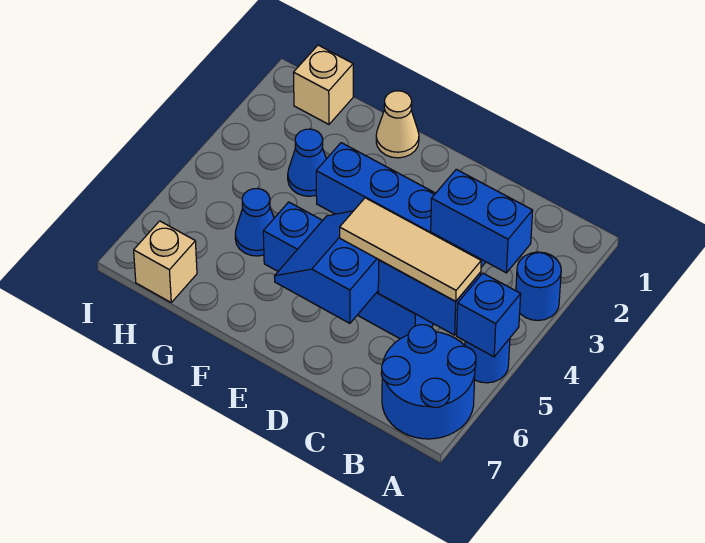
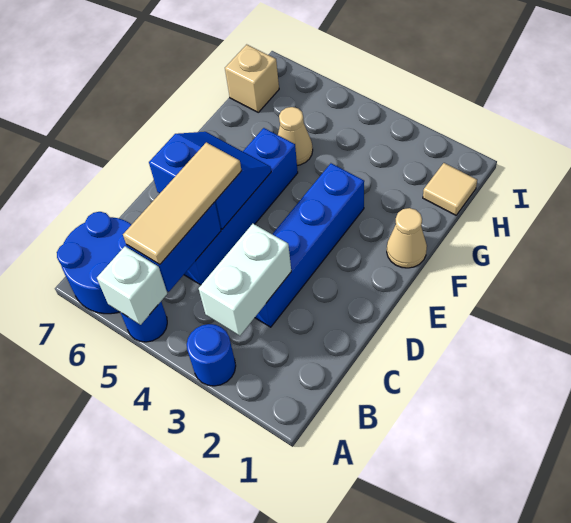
blue 1x1 brick [457,273,521,357] -> white 1x1 brick [97,246,167,325]
blue 1x2 brick [431,169,533,273] -> white 1x2 brick [199,224,291,336]
blue 1x1 cone [288,129,326,196] -> none
blue 1x1 cone [235,188,274,256] -> tan 1x1 cone [278,107,313,165]
tan 1x1 brick [293,45,353,124] -> tan 1x1 tile [423,163,477,215]

